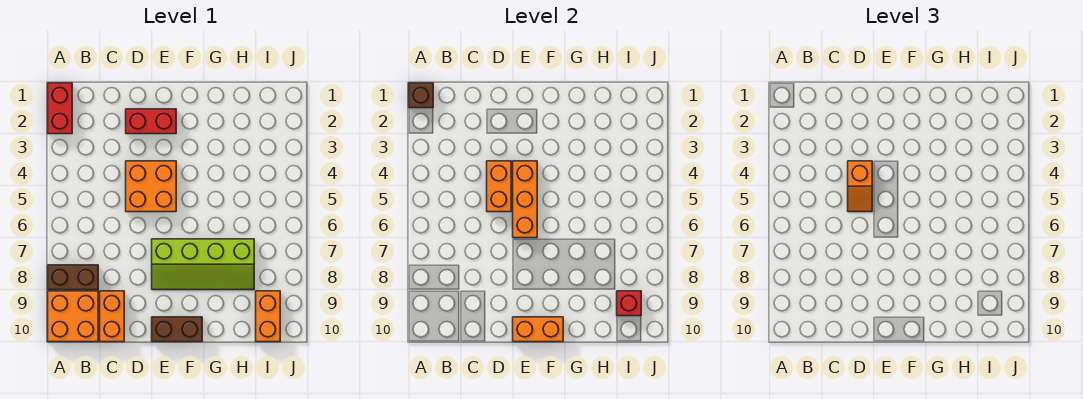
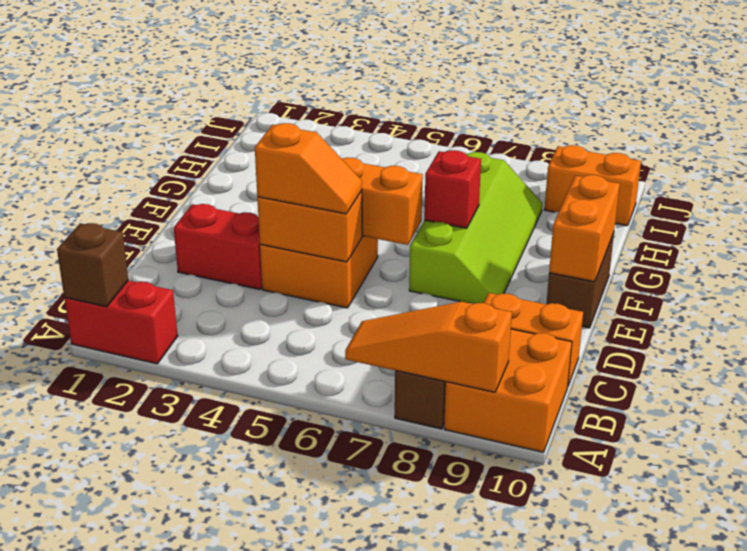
none -> orange 1x3 slope [345,302,512,392]
red 1x2 brick [126,109,176,134] -> red 1x2 brick turned to [174,204,262,289]
red 1x1 brick [617,291,641,316] -> red 1x1 brick moved to [424,150,481,228]

